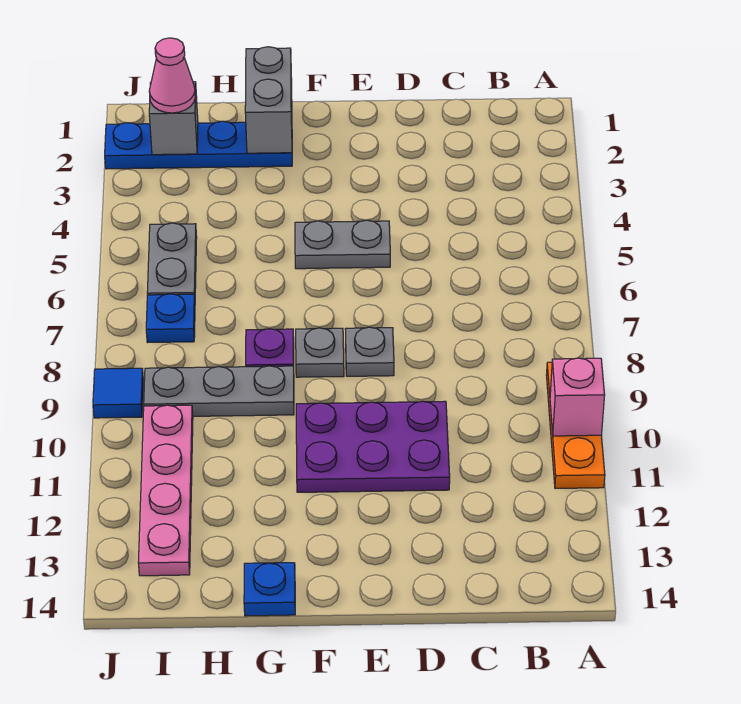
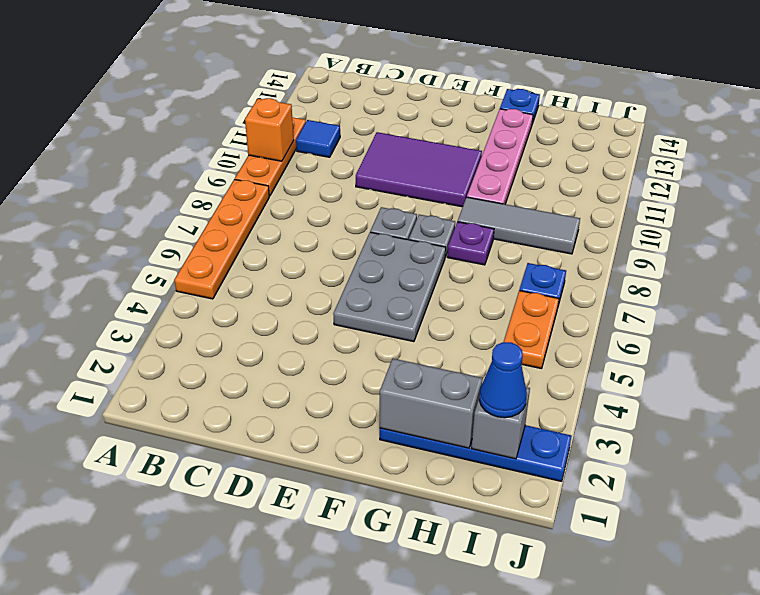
none -> orange 1x4 plate [174,179,269,299]
pink 1x1 brick [550,358,605,436] -> orange 1x1 brick [245,98,294,161]
purple 2x3 plate [296,401,450,492] -> purple 2x3 tile [356,132,482,207]
grey 1x2 plate [295,220,390,269] -> grey 2x3 plate [333,232,446,342]
grey 1x2 brick [245,47,292,153] -> grey 1x2 brick turned to [380,359,483,448]
grey 1x3 plate [144,366,294,416] -> grey 1x3 tile [458,197,580,254]
pink 1x1 cone [149,38,195,113] -> blue 1x1 cone [479,342,527,418]
grey 1x2 plate [147,223,197,297] -> orange 1x2 plate [504,291,559,369]
pink 1x4 plate [138,405,193,576] -> pink 1x4 plate moved to [467,109,533,204]
blue 1x1 tile [93,368,143,418] -> blue 1x1 tile moved to [296,120,340,157]

